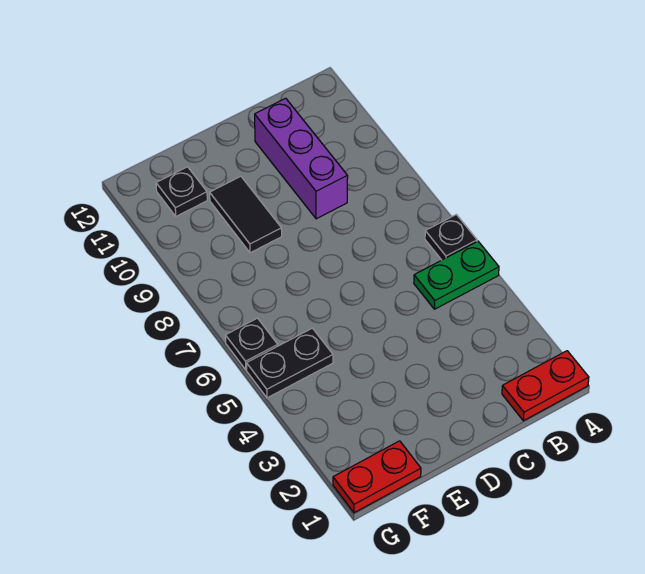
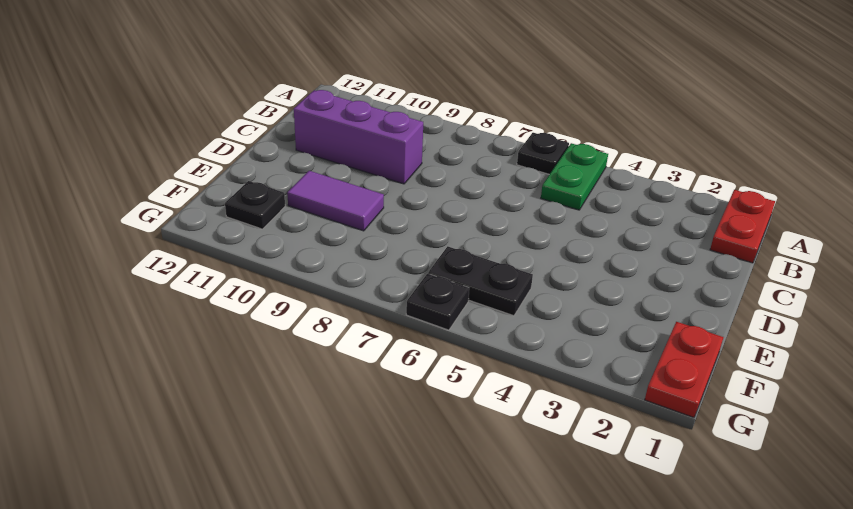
black 1x2 tile [210,176,282,253] -> purple 1x2 tile [287,171,384,231]
black 1x2 plate [247,328,333,398] -> black 1x2 plate turned to [428,246,533,316]

